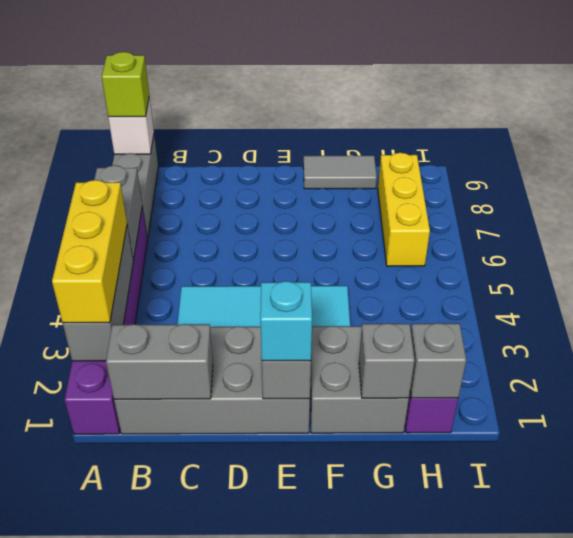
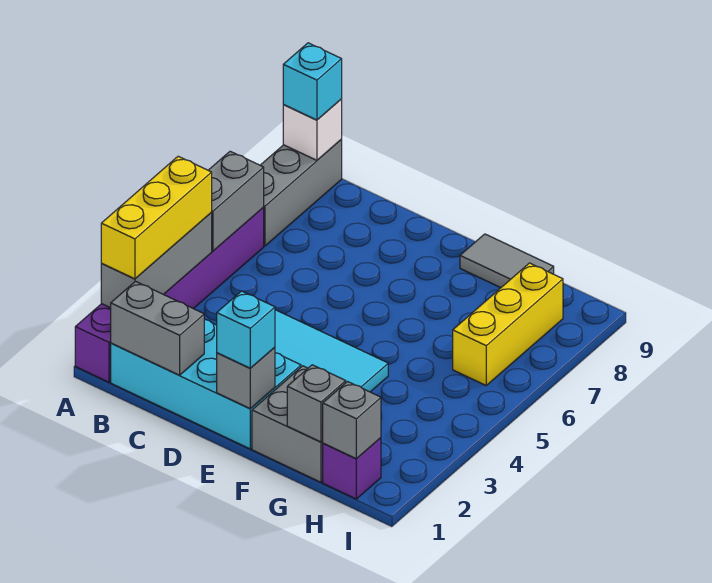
lime 1x1 brick [102,52,149,117] -> cyan 1x1 brick [283,43,342,120]
grey 2x4 brick [114,326,310,434] -> cyan 2x4 brick [111,319,301,449]

